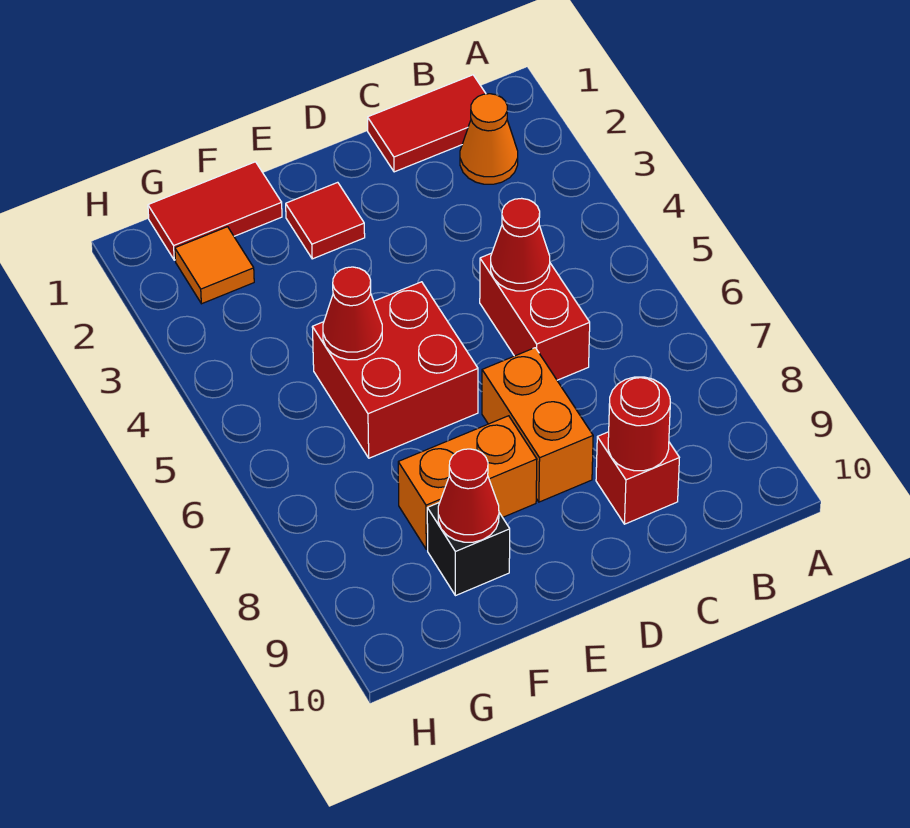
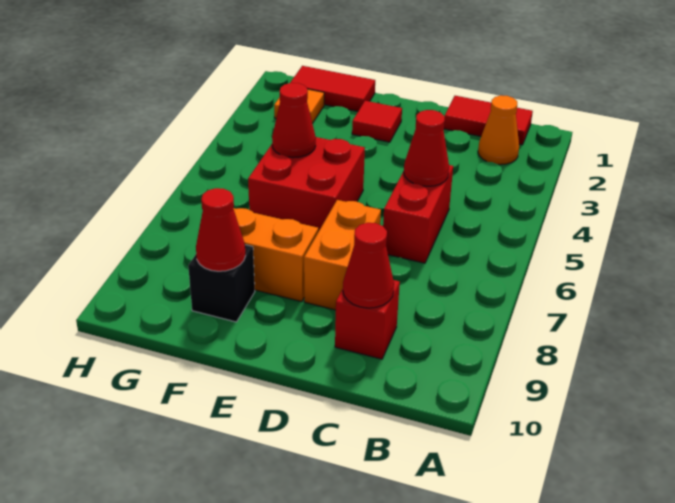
red 1x1 round brick [608,377,670,471] -> red 1x1 cone [343,223,394,308]

